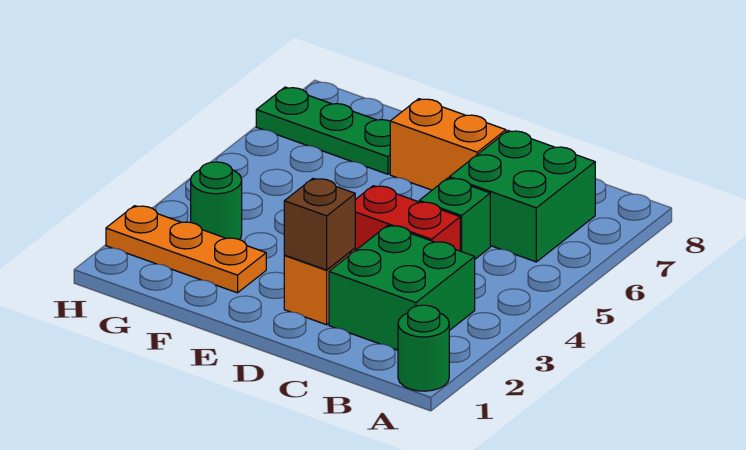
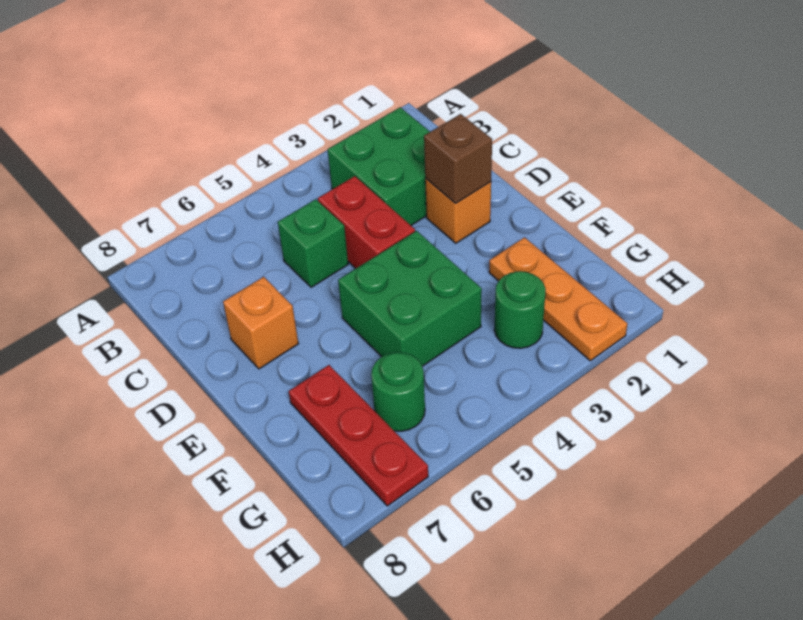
green 1x1 round brick [398,305,449,391] -> green 1x1 round brick moved to [371,352,425,431]
green 2x2 brick [449,131,595,262] -> green 2x2 brick moved to [338,231,482,366]
orange 1x2 brick [390,99,506,190] -> orange 1x1 brick [223,277,298,369]
green 1x3 plate [256,87,390,174] -> red 1x3 plate [289,365,428,506]

